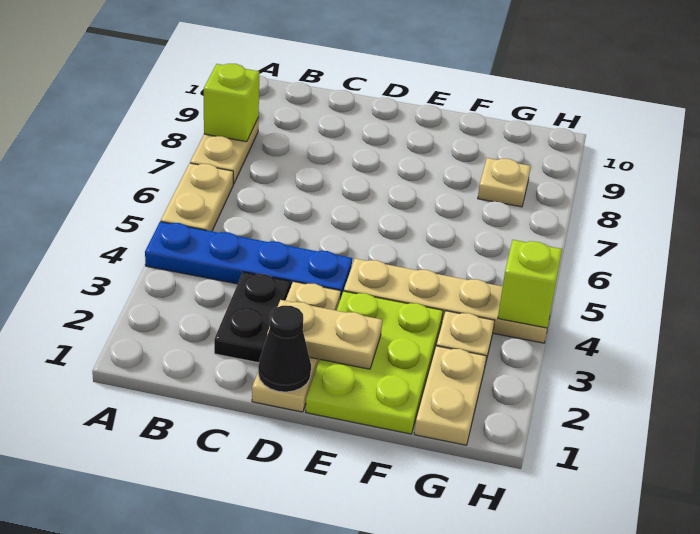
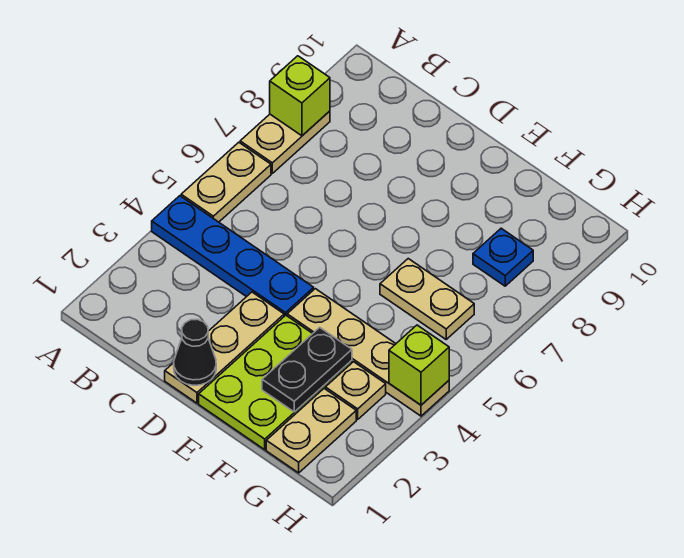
black 1x2 plate [214,272,290,363] -> black 1x2 plate moved to [262,327,352,412]
tan 1x2 plate [267,300,382,369] -> tan 1x2 plate moved to [380,259,474,339]
tan 1x1 plate [478,158,531,207] -> blue 1x1 plate [473,228,533,286]

